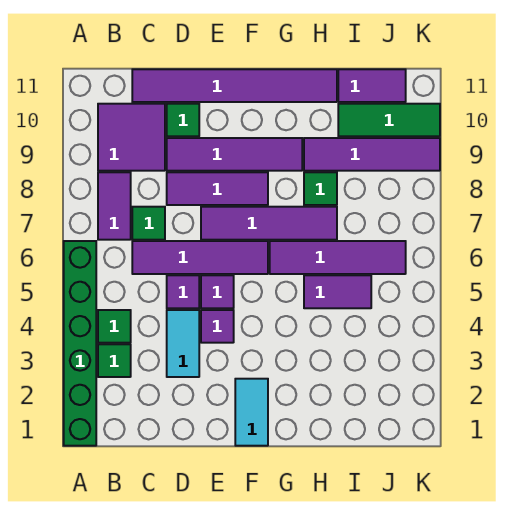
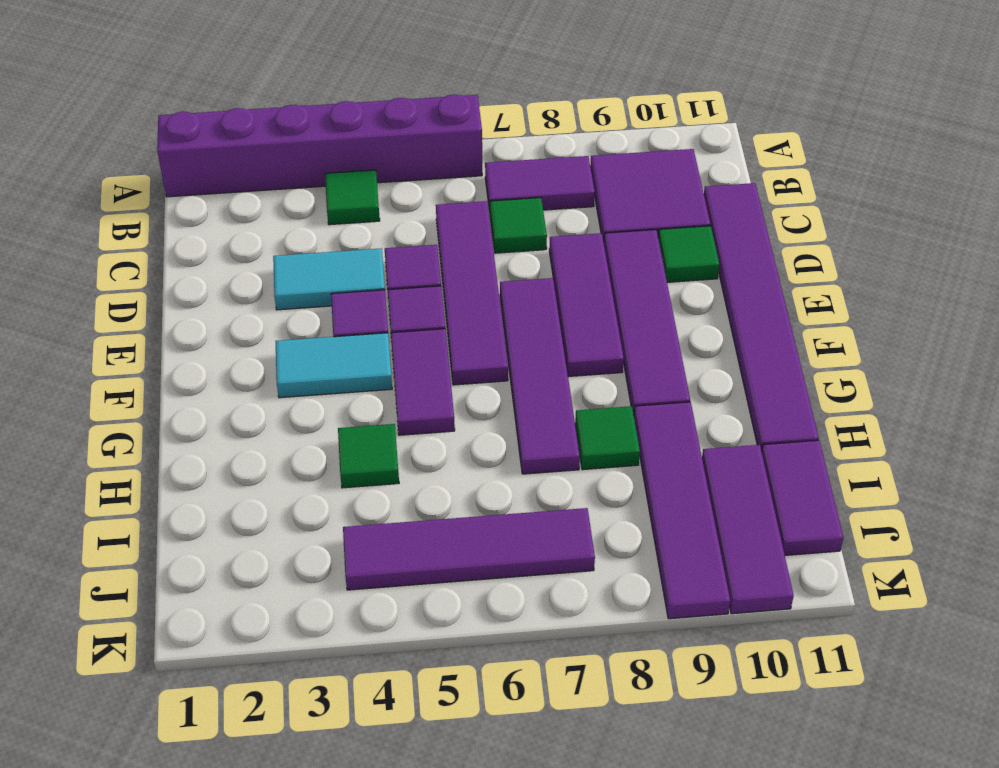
green 1x6 brick [64,241,96,446] -> purple 1x6 brick [157,94,482,197]
green 1x1 tile [98,344,131,377] -> green 1x1 tile moved to [338,424,399,488]
cyan 1x2 tile [235,379,268,446] -> cyan 1x2 tile moved to [276,333,392,398]
purple 1x4 tile [270,241,406,274] -> purple 1x4 tile turned to [343,508,595,590]
purple 1x2 tile [304,275,371,308] -> purple 1x2 tile moved to [391,329,455,435]
green 1x3 tile [338,104,440,136] -> purple 1x3 tile [702,445,794,614]

